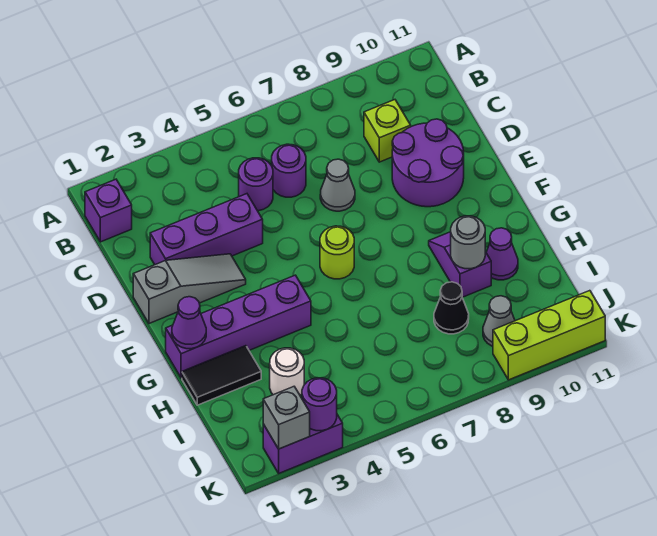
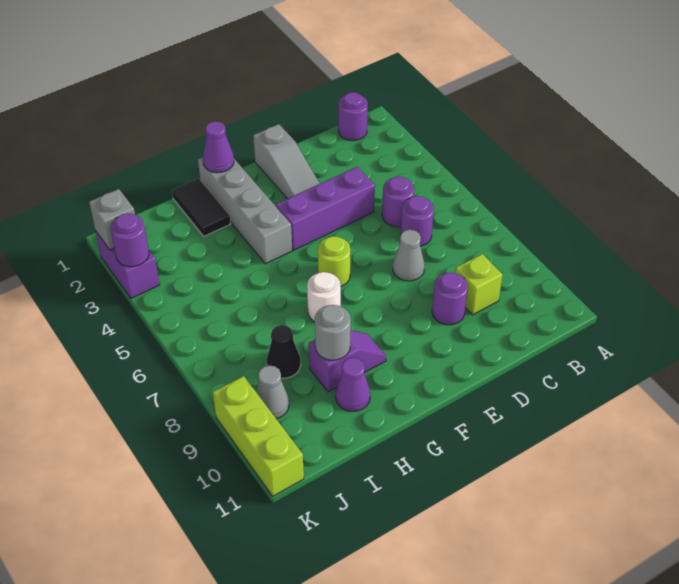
purple 1x1 brick [85,179,132,242] -> purple 1x1 round brick [338,92,368,141]
purple 1x3 brick [150,194,263,265] -> purple 1x3 brick turned to [276,167,375,250]
purple 2x2 round brick [392,119,464,207] -> purple 1x1 round brick [432,273,468,325]
purple 1x4 brick [166,275,311,378] -> grey 1x4 brick [198,157,292,264]
white 1x1 round brick [270,348,304,395] -> white 1x1 round brick moved to [307,272,341,322]

